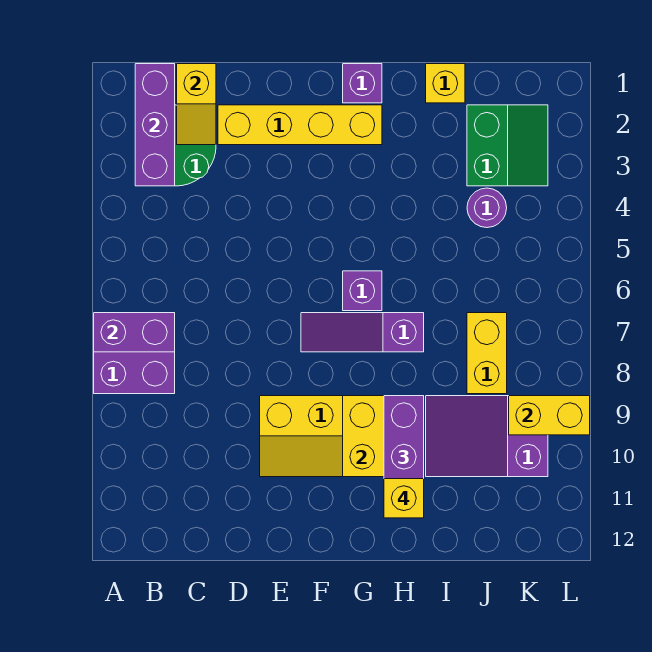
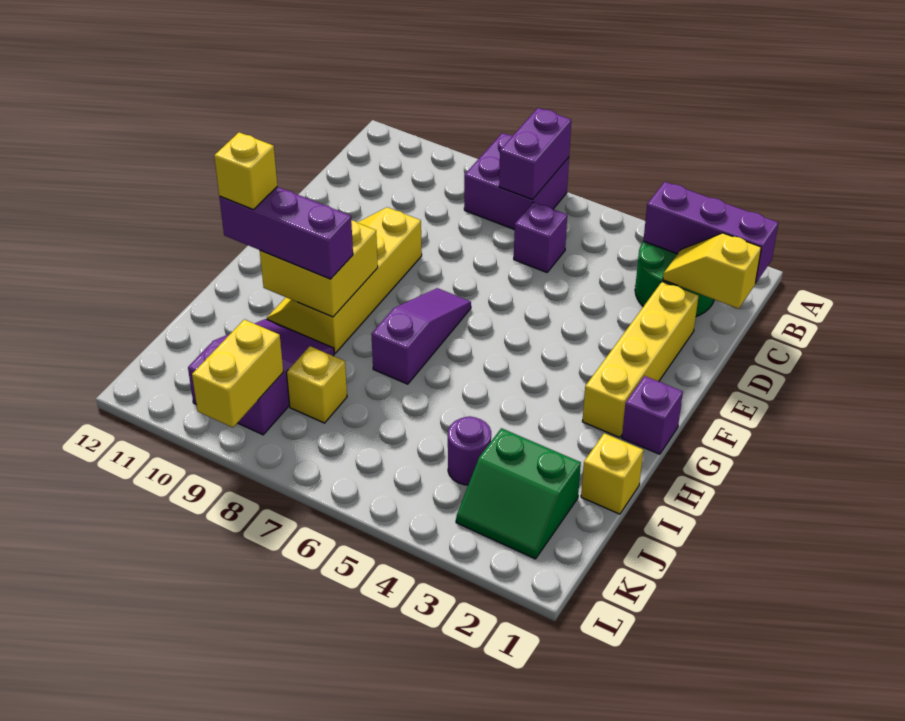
purple 1x1 brick [343,271,382,311] -> purple 1x1 brick moved to [514,202,567,272]
yellow 1x2 brick [467,313,507,394] -> yellow 1x1 brick [286,346,347,423]

